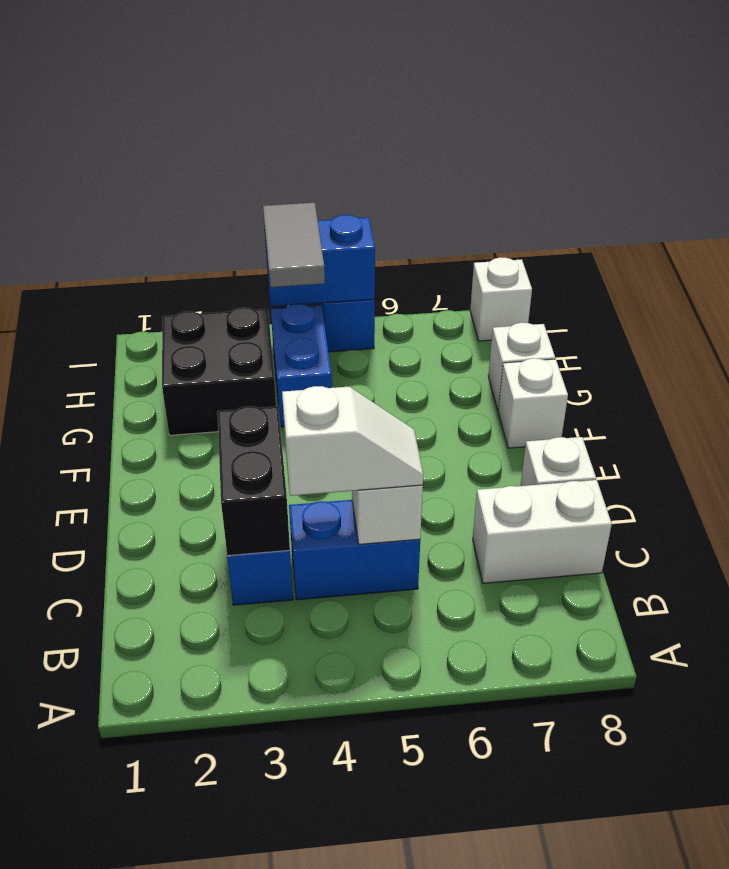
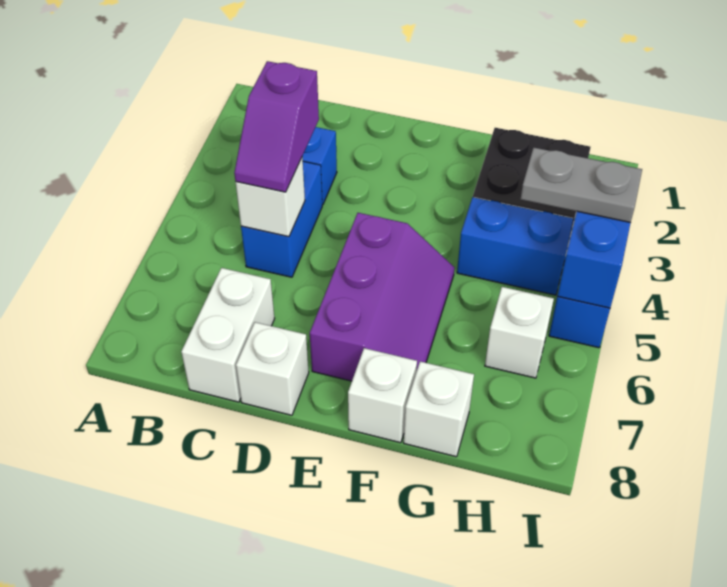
black 1x2 brick [217,406,290,556] -> none
white 1x2 slope [282,386,423,496] -> purple 1x2 slope [234,61,319,192]
none -> purple 2x3 slope [310,213,455,381]
grey 1x2 tile [263,203,325,287] -> grey 1x2 plate [521,148,642,223]
white 1x1 brick [470,257,532,341] -> white 1x1 brick moved to [485,287,554,378]

